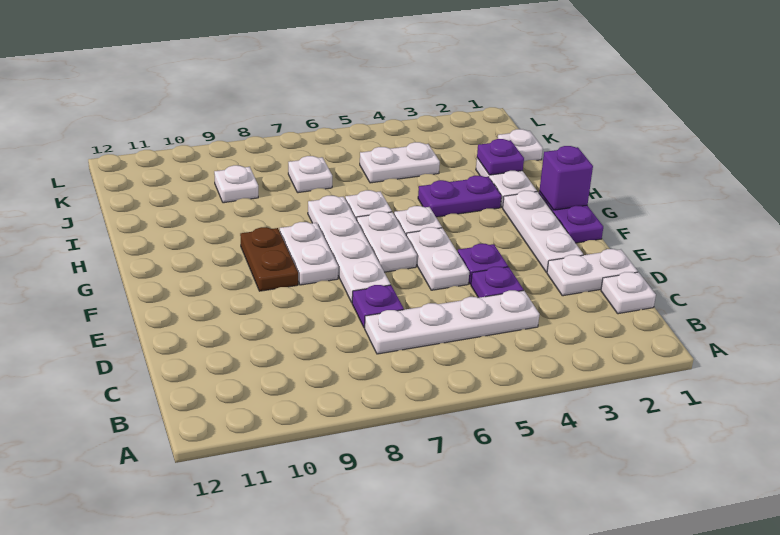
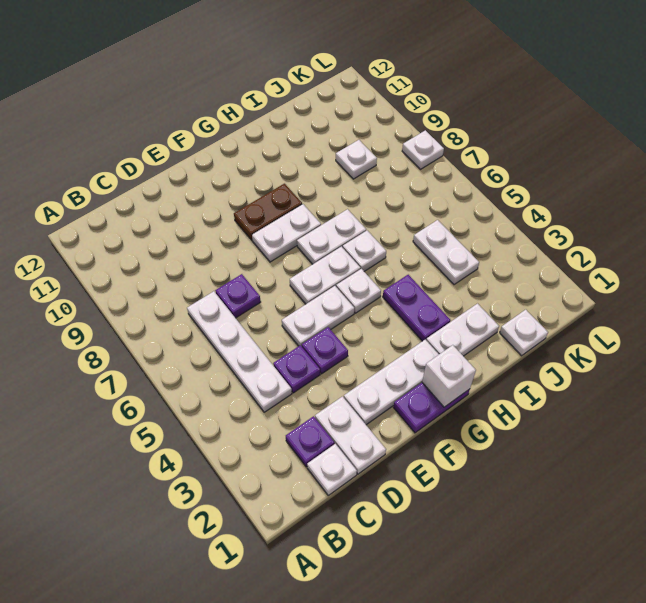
white 1x4 plate [308,196,391,302] -> white 1x2 plate [297,209,366,264]
purple 1x1 brick [539,146,593,210] -> white 1x1 brick [422,345,476,407]
purple 1x1 plate [477,139,524,175] -> purple 1x1 plate moved to [286,416,334,467]
white 1x1 plate [288,156,332,193] -> white 1x1 plate moved to [402,130,444,169]

